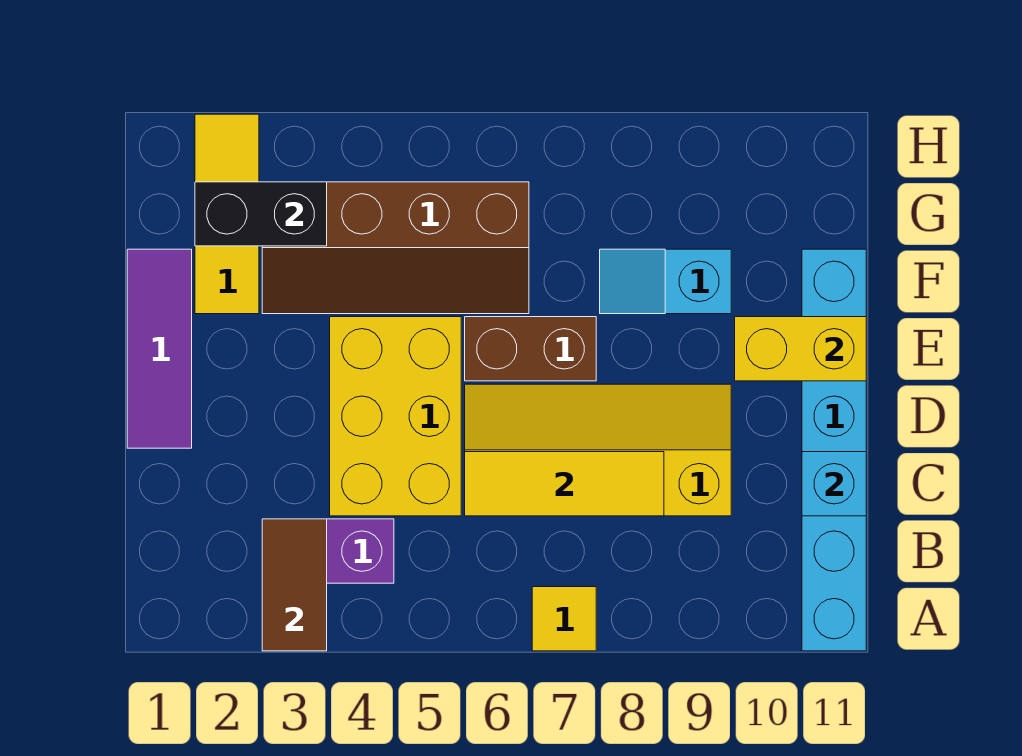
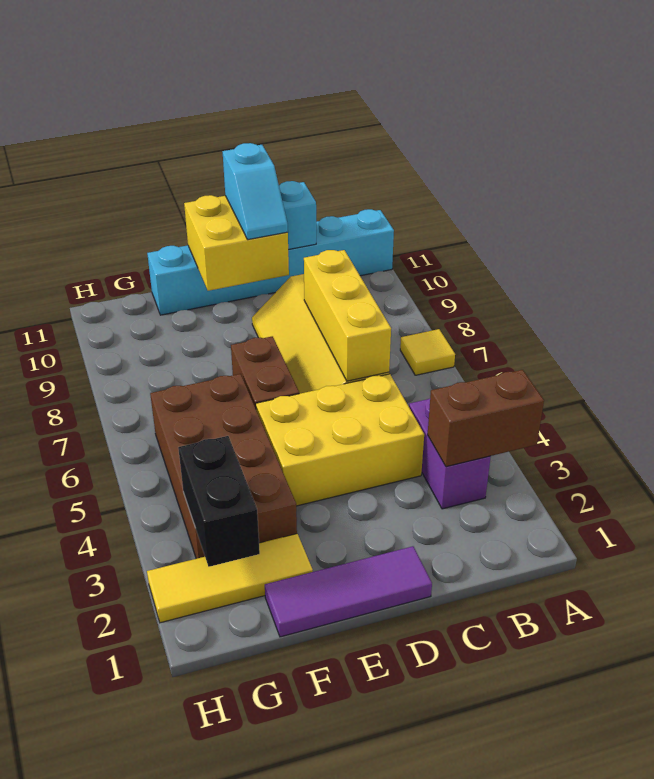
brown 1x2 tile [262,519,327,651] -> brown 1x2 brick [428,370,544,467]
yellow 1x3 tile [465,452,664,516] -> yellow 1x3 brick [304,250,391,381]
yellow 1x2 brick [735,317,866,381] -> yellow 2x2 brick [184,195,289,291]
brown 2x4 slope [262,182,529,314] -> brown 2x4 brick [150,374,297,559]
cyan 1x2 slope [600,249,731,314] -> cyan 1x2 slope moved to [223,143,288,240]

